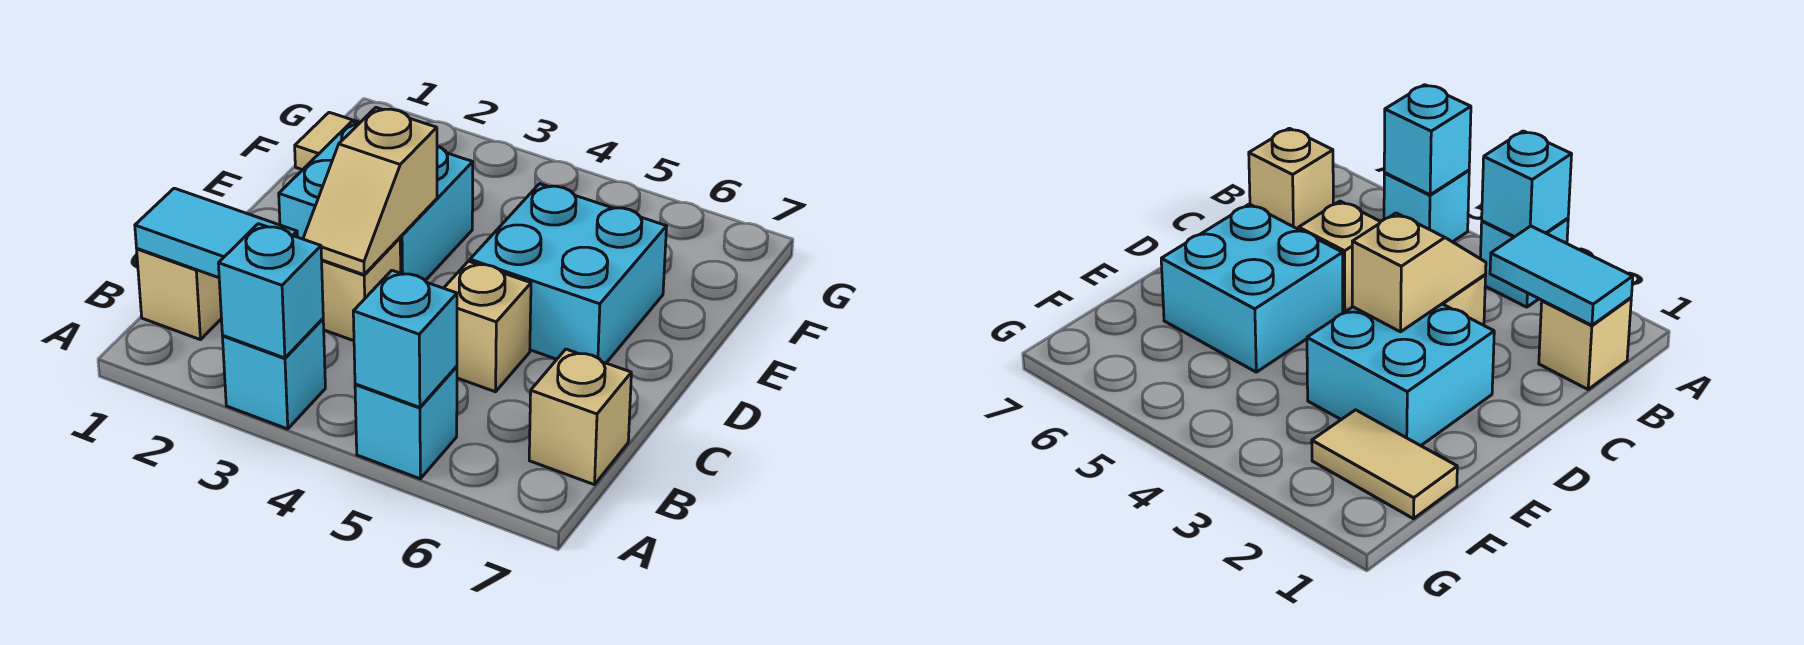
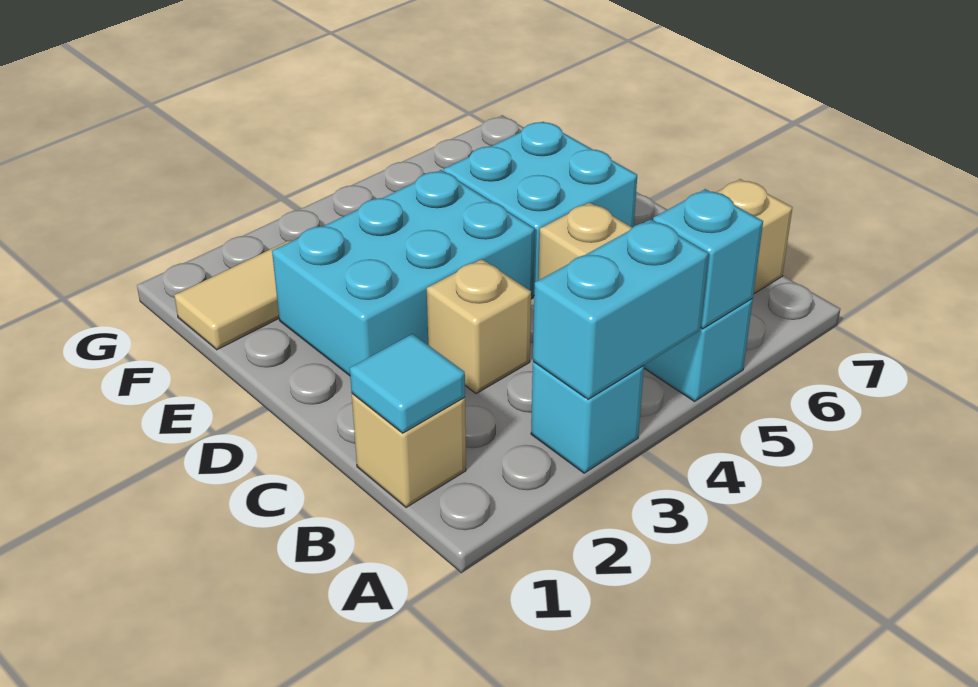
cyan 1x1 brick [218,224,323,358] -> cyan 1x2 brick [533,219,709,399]
cyan 1x2 tile [135,188,297,278] -> cyan 1x1 tile [350,334,465,433]
tan 1x2 slope [303,108,437,275] -> none
cyan 2x2 brick [279,122,473,281] -> cyan 2x3 brick [272,170,535,376]

